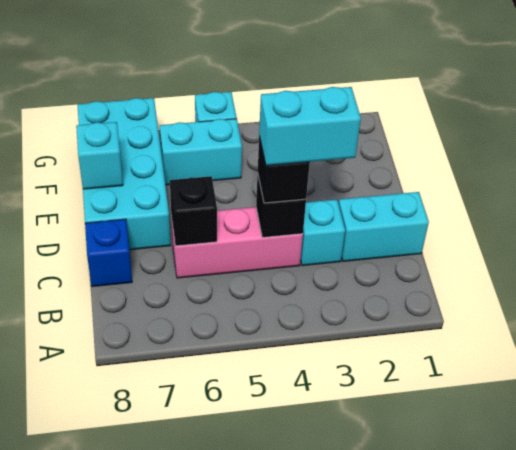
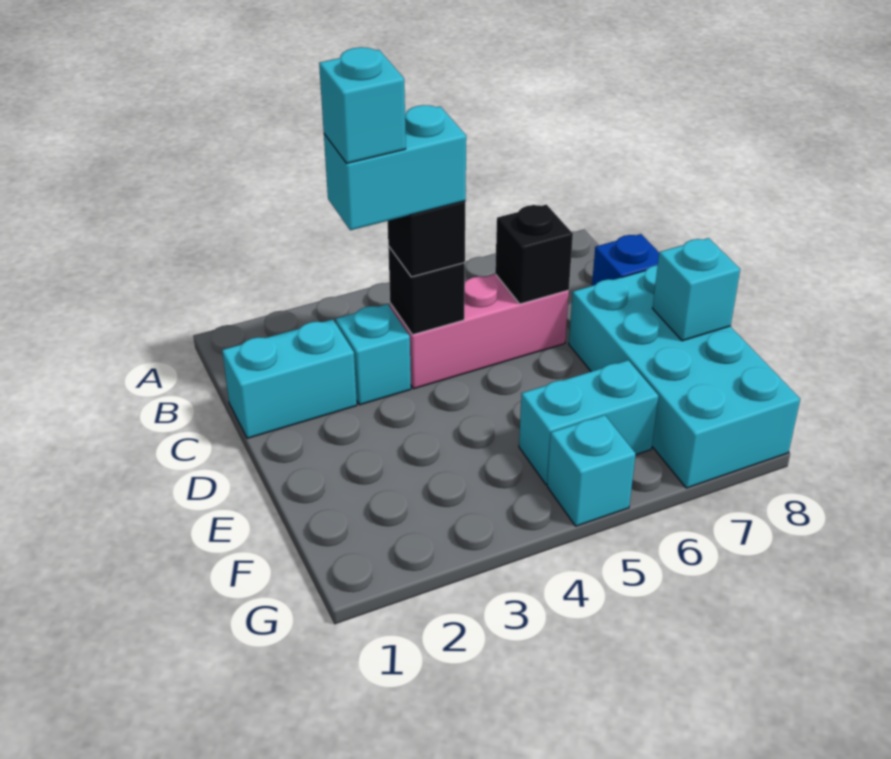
none -> cyan 1x1 brick [319,47,406,163]

